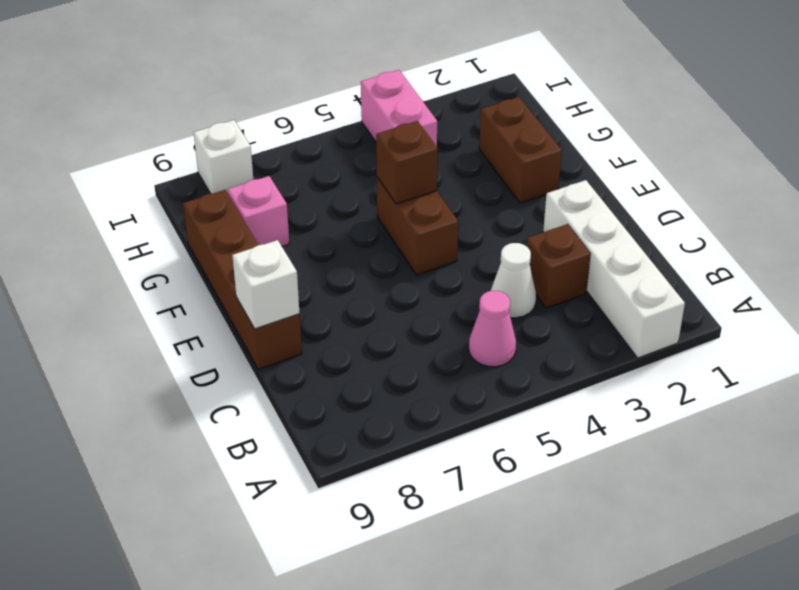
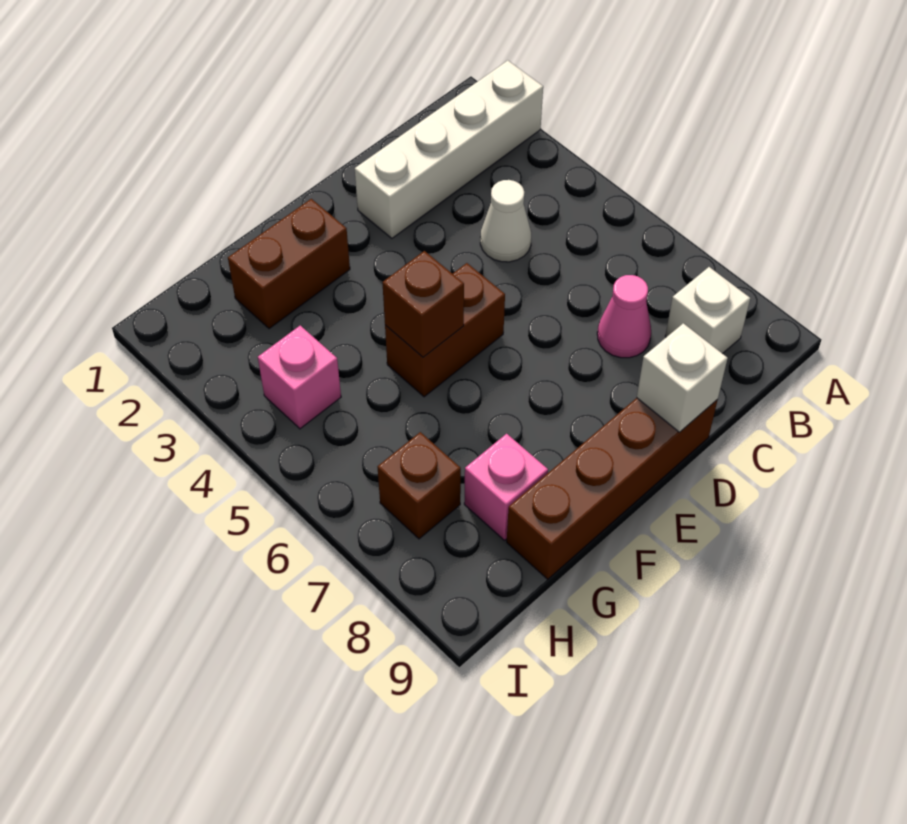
pink 1x1 cone [469,291,516,367] -> pink 1x1 cone moved to [597,275,651,358]
brown 1x1 brick [527,224,591,308] -> brown 1x1 brick moved to [378,432,461,539]
pink 1x2 brick [361,70,437,147] -> pink 1x1 brick [258,326,341,429]
white 1x1 brick [194,120,253,193] -> white 1x1 brick moved to [665,267,750,354]

